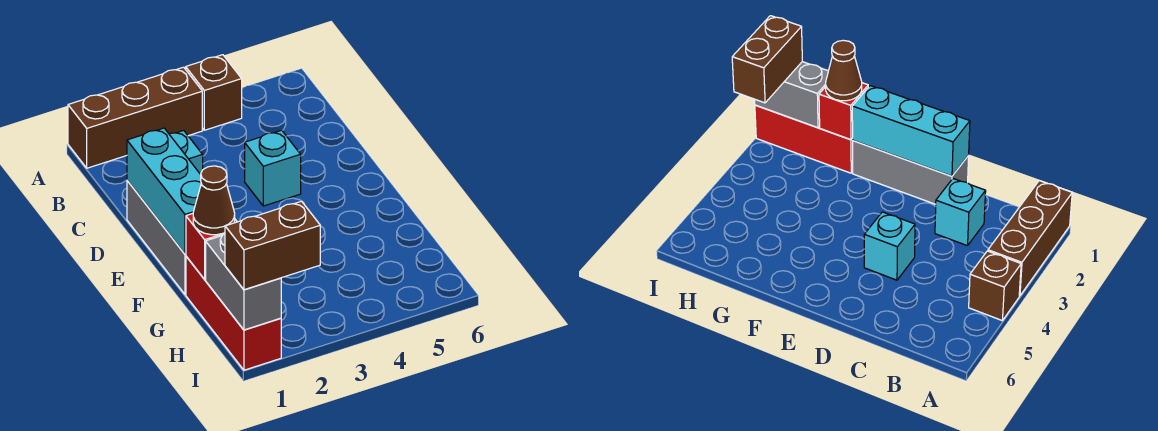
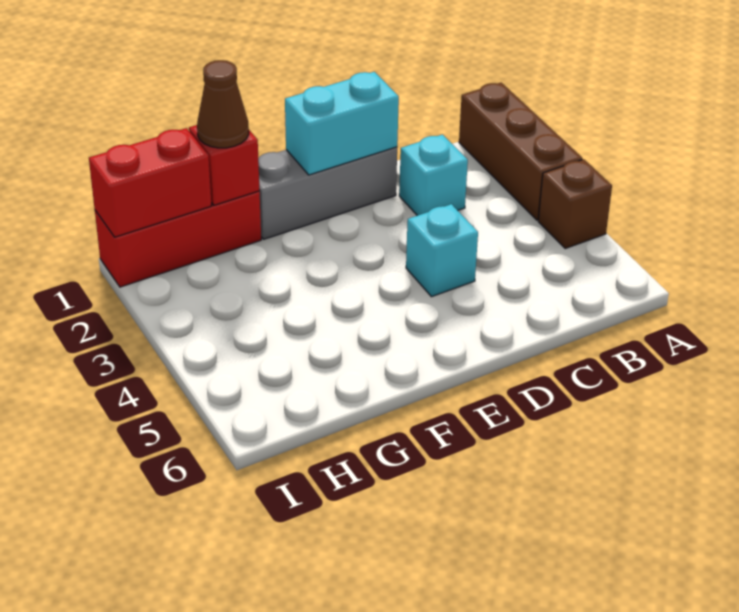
cyan 1x3 brick [127,128,201,254] -> cyan 1x2 brick [285,72,399,175]
grey 1x2 brick [206,234,281,330] -> red 1x2 brick [89,128,211,237]
brown 1x2 brick [225,201,320,290] -> none

